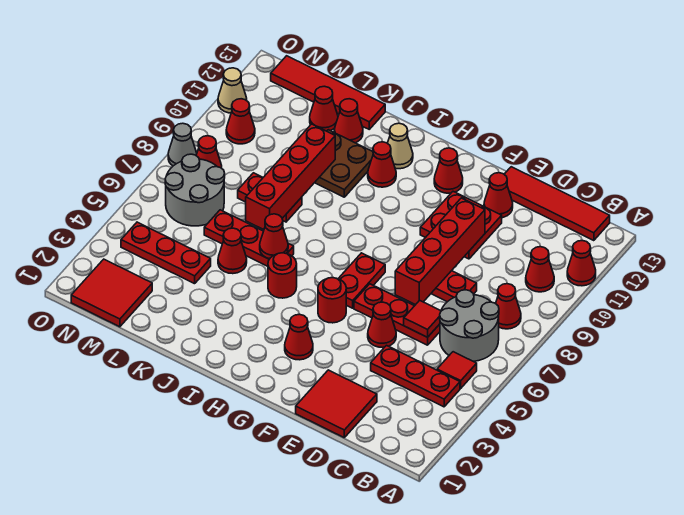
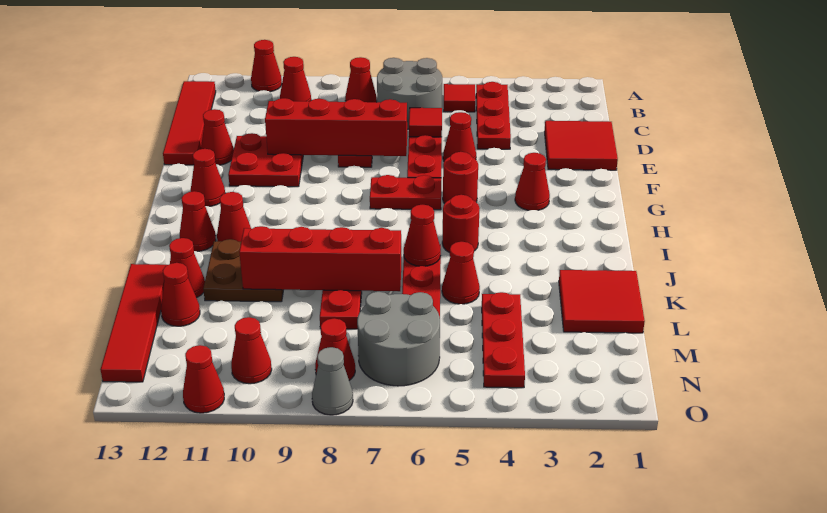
tan 1x1 cone [388,123,413,169] -> red 1x1 cone [180,191,216,251]
red 2x2 tile [71,259,152,327] -> red 2x2 tile moved to [559,270,645,333]
tan 1x1 cone [218,68,247,113] -> red 1x1 cone [183,345,224,413]

